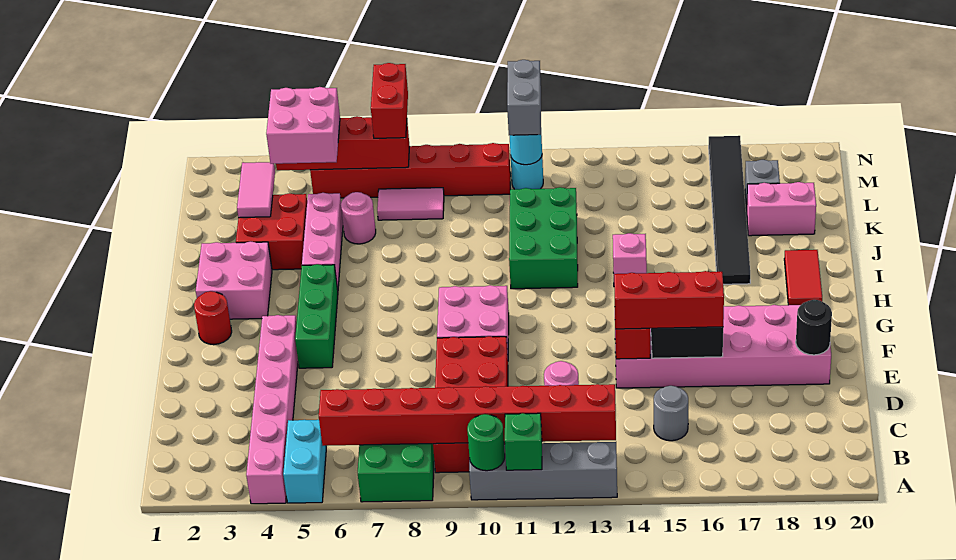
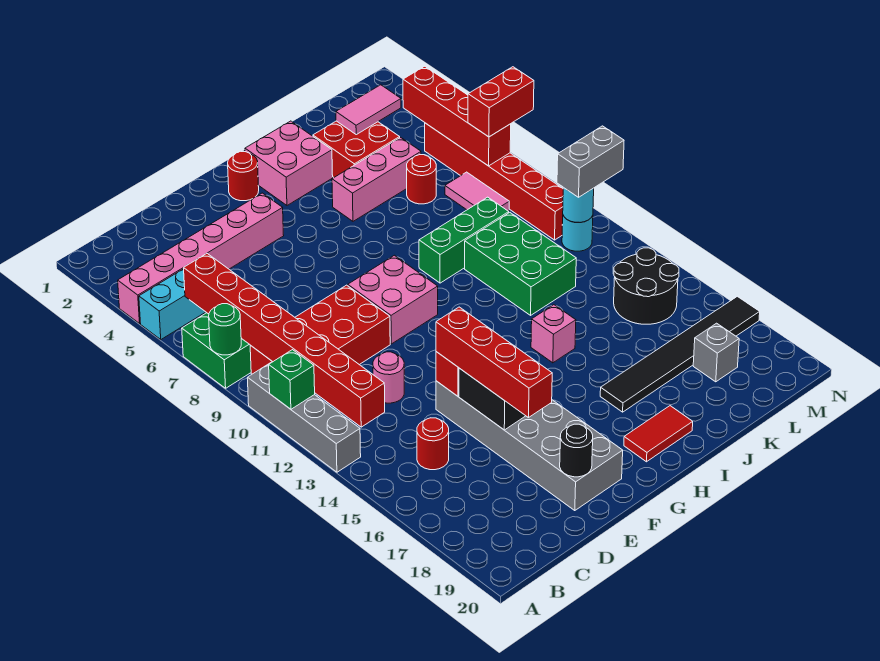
green 1x1 round brick [467,414,505,471] -> green 1x1 round brick moved to [209,304,241,355]
grey 1x1 round brick [654,386,688,441] -> red 1x1 round brick [417,418,449,470]
pink 2x6 brick [615,305,831,388] -> grey 2x6 brick [436,381,623,511]
red 1x3 brick [614,271,724,329] -> red 1x4 brick [436,307,552,418]
green 1x3 brick [295,264,338,368] -> green 1x3 brick moved to [419,197,509,283]
green 2x3 brick [509,187,578,289] -> green 2x3 brick turned to [465,213,576,315]
pink 1x1 round brick [341,192,376,244] -> red 1x1 round brick [407,155,436,204]
pink 1x2 brick [746,182,816,236] -> none
pink 2x2 brick [266,87,340,164] -> none
none -> black 2x2 round brick [614,248,679,324]

